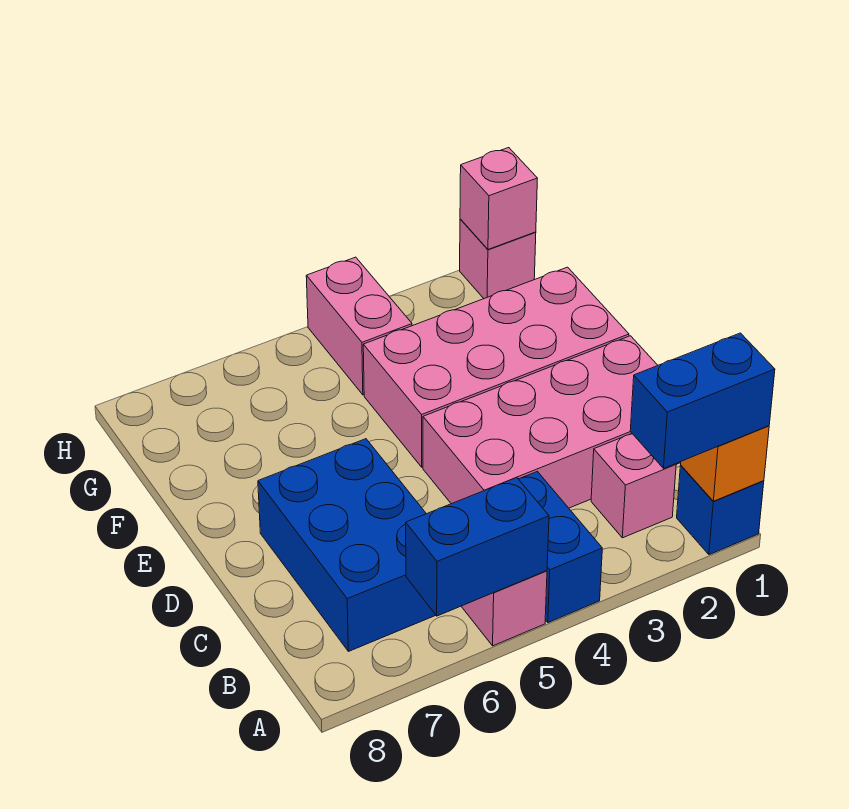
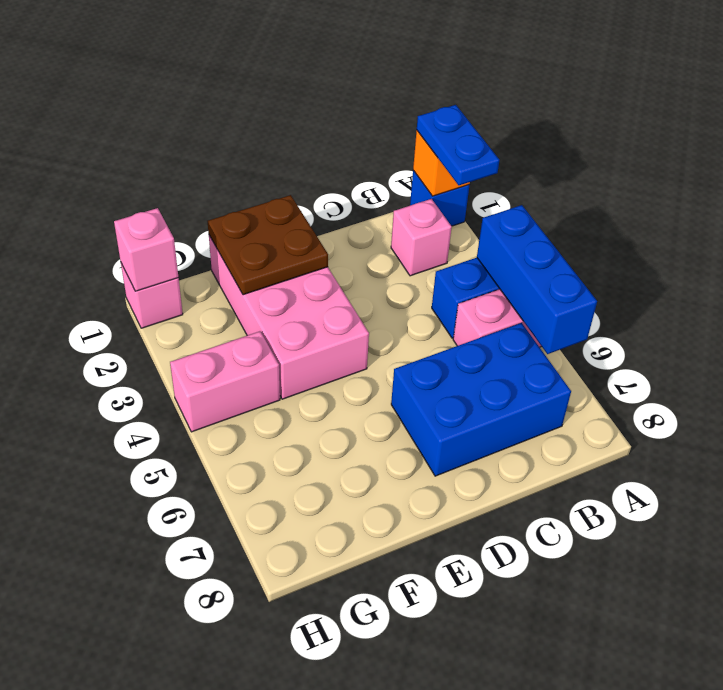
blue 1x2 brick [630,333,775,468] -> blue 1x2 plate [417,105,499,185]
blue 1x2 brick [406,478,549,616] -> blue 1x3 brick [477,205,597,354]
pink 2x4 brick [423,336,681,508] -> none
none -> brown 2x2 plate [208,195,328,295]

